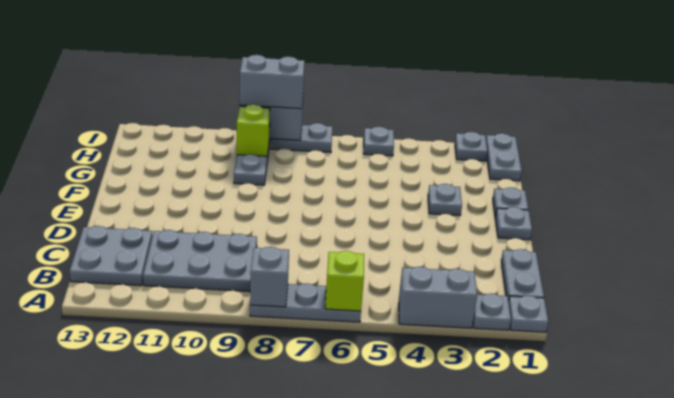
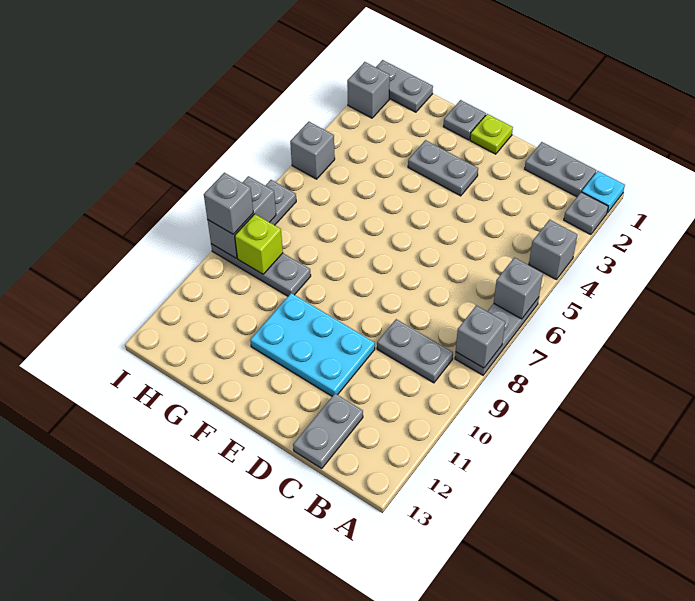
grey 1x1 plate [509,295,548,332] -> cyan 1x1 plate [582,171,625,213]
grey 1x2 brick [399,267,477,328] -> grey 1x1 brick [529,220,577,280]
lime 1x1 brick [325,251,364,311] -> grey 1x1 brick [494,258,543,319]
grey 2x3 plate [143,230,257,292] -> grey 1x2 plate [377,319,453,383]
grey 2x2 plate [69,226,152,286] -> grey 1x2 plate [293,394,363,468]
none -> cyan 2x3 plate [250,293,375,396]
grey 1x1 plate [495,207,532,240] -> lime 1x1 plate [470,114,513,154]
grey 1x1 plate [428,184,462,216] -> grey 1x2 plate [408,140,478,196]
grey 1x1 plate [455,132,487,161] -> grey 1x1 brick [347,62,390,118]
grey 1x1 plate [364,127,394,156] -> grey 1x1 brick [290,122,335,179]
grey 1x2 brick [240,55,304,109] -> grey 1x1 brick [204,173,253,234]

